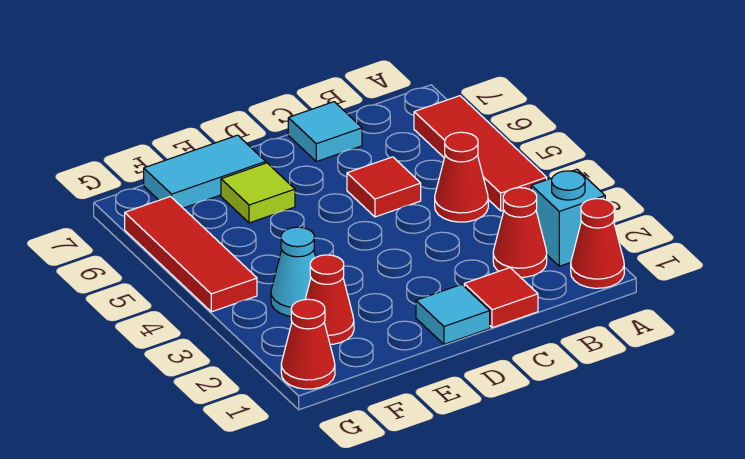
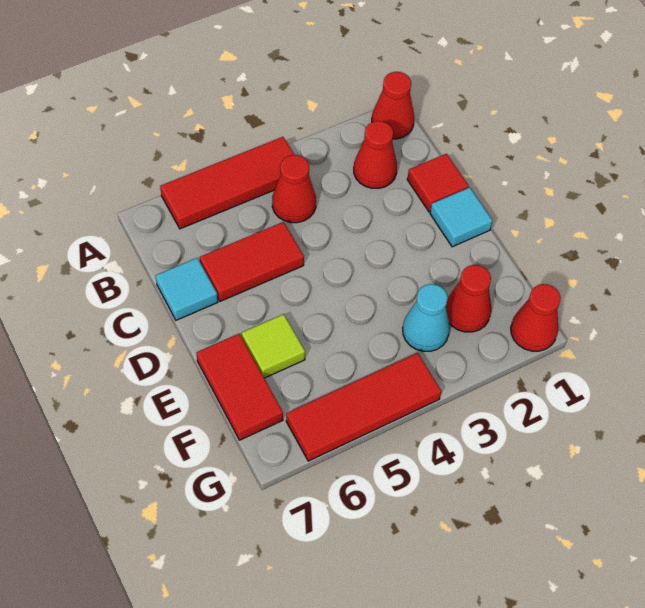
cyan 1x1 brick [531,169,605,266] -> none
red 1x1 tile [347,157,421,217] -> red 1x2 tile [200,222,304,301]
cyan 1x2 tile [144,135,266,208] -> red 1x2 tile [196,334,283,440]

